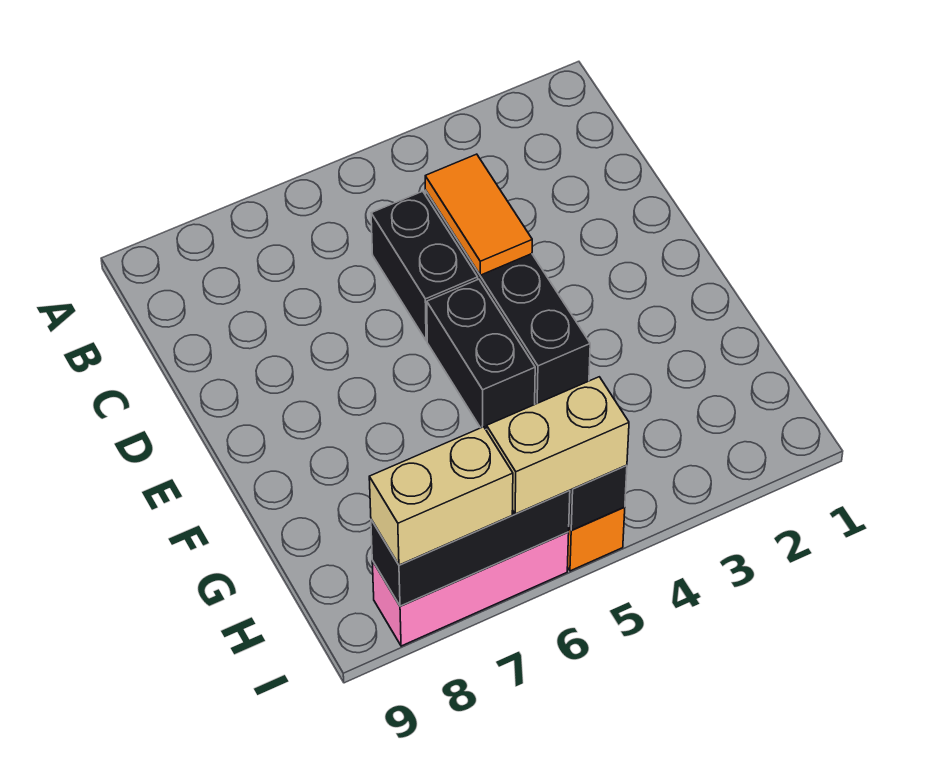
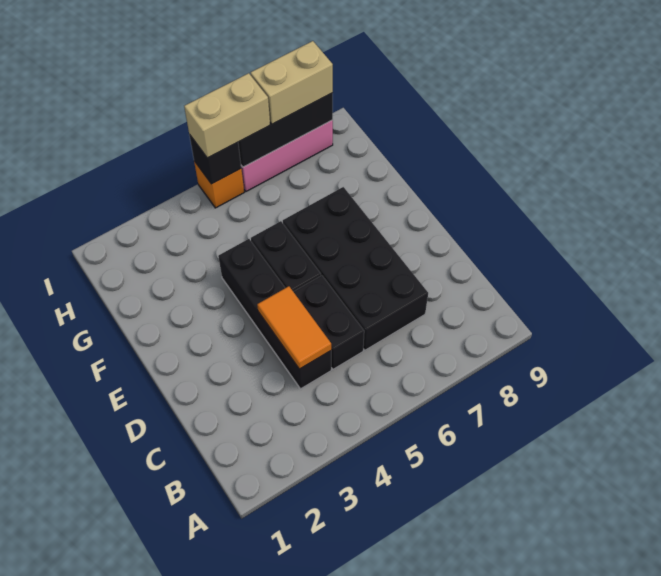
none -> black 2x4 brick [283,187,428,350]

